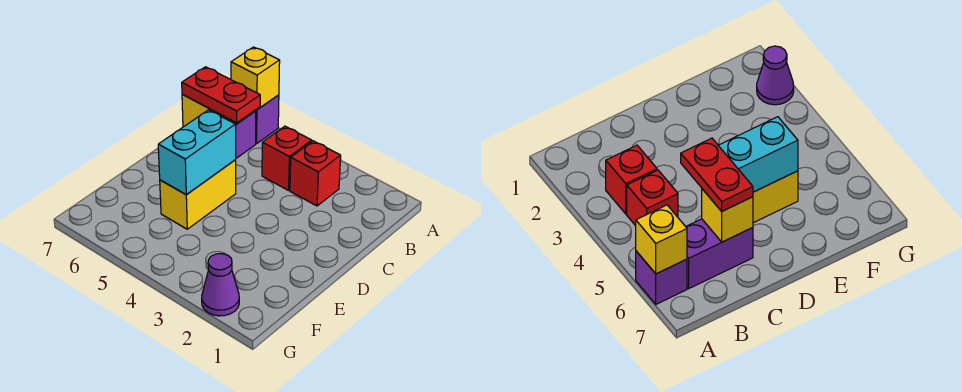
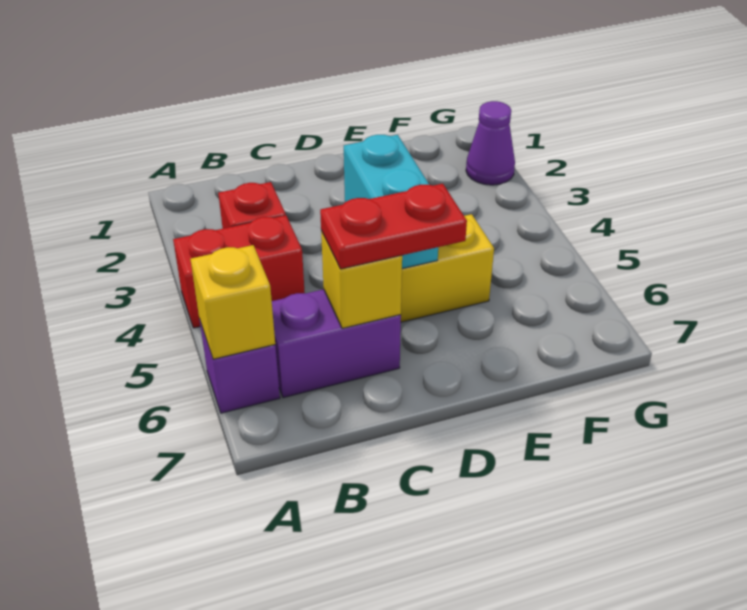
red 1x1 brick [262,126,312,190] -> red 1x2 brick [173,215,305,328]
red 1x2 plate [182,67,260,123] -> red 1x2 plate turned to [320,184,467,269]
cyan 1x2 brick [158,110,236,195] -> cyan 1x2 brick turned to [344,135,438,269]

